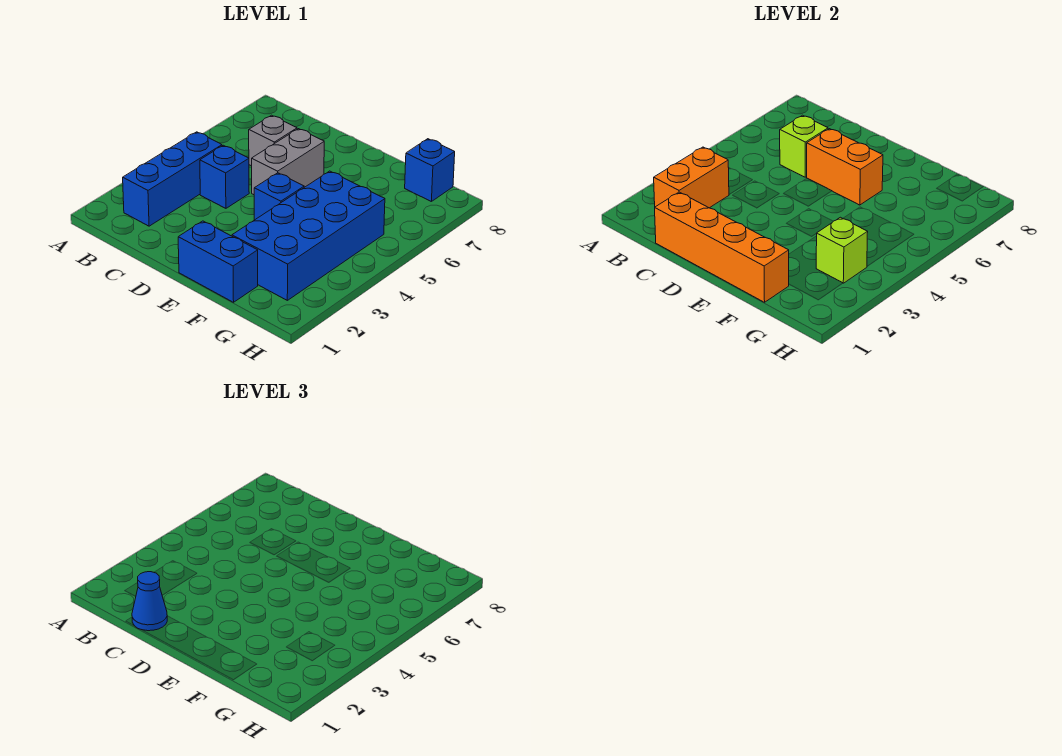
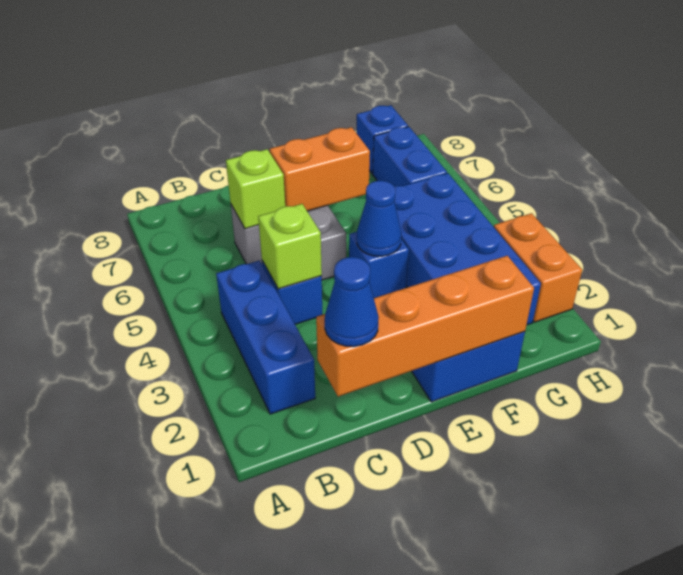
orange 1x2 brick [654,147,729,208] -> orange 1x2 brick moved to [494,213,582,322]
none -> blue 1x1 cone [357,181,401,256]
lime 1x1 brick [816,217,868,283] -> lime 1x1 brick moved to [258,204,322,289]
none -> blue 1x2 brick [373,127,447,187]

